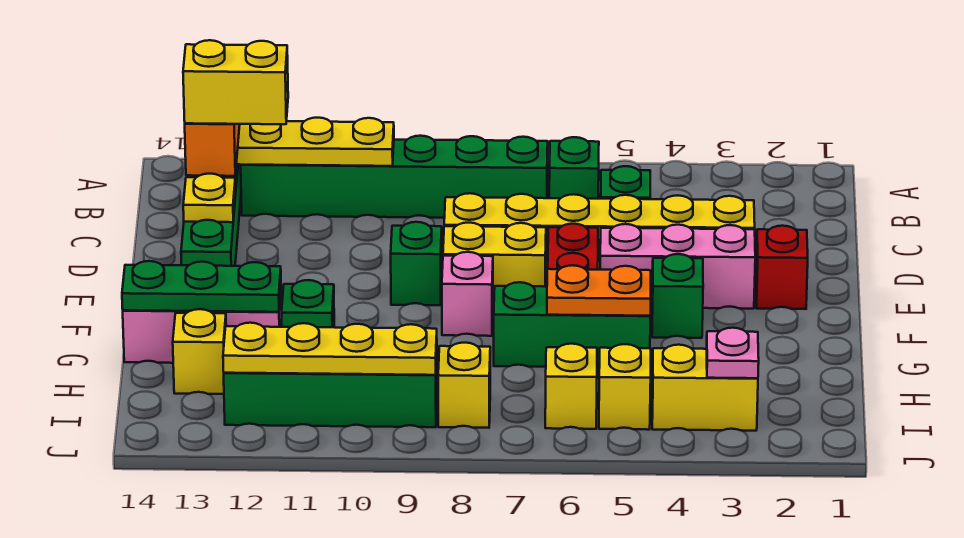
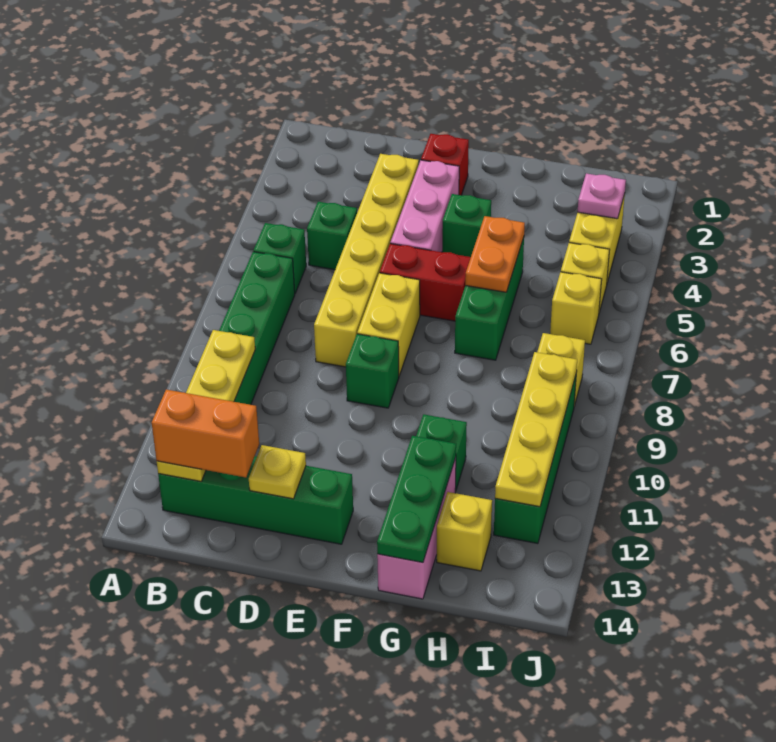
yellow 1x2 brick [183,40,288,124] -> none
pink 1x1 brick [442,252,493,336] -> none

